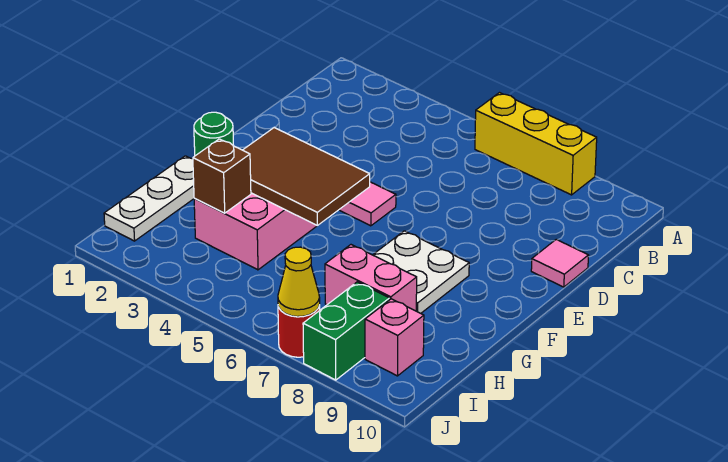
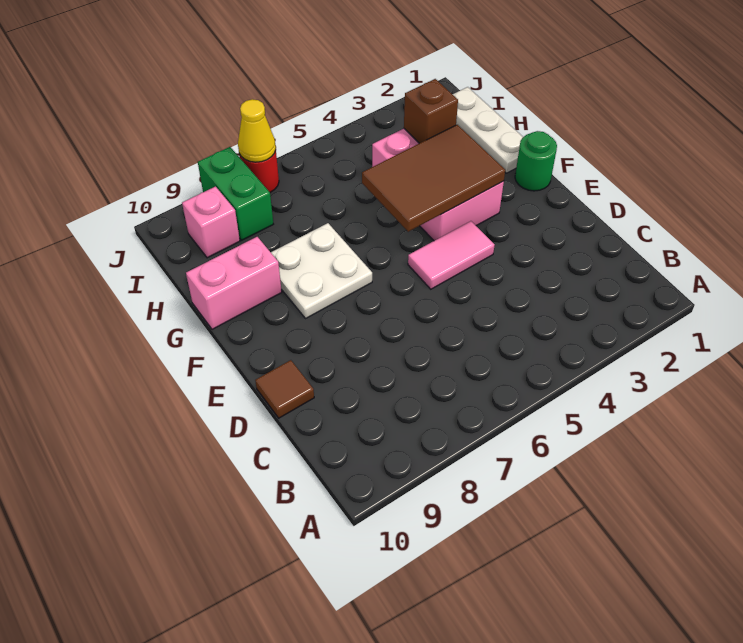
yellow 1x3 brick [475,93,597,195] -> none
pink 1x1 tile [531,240,589,287] -> brown 1x1 tile [255,360,314,418]
pink 1x2 brick [325,245,417,311] -> pink 1x2 brick moved to [186,237,282,329]

